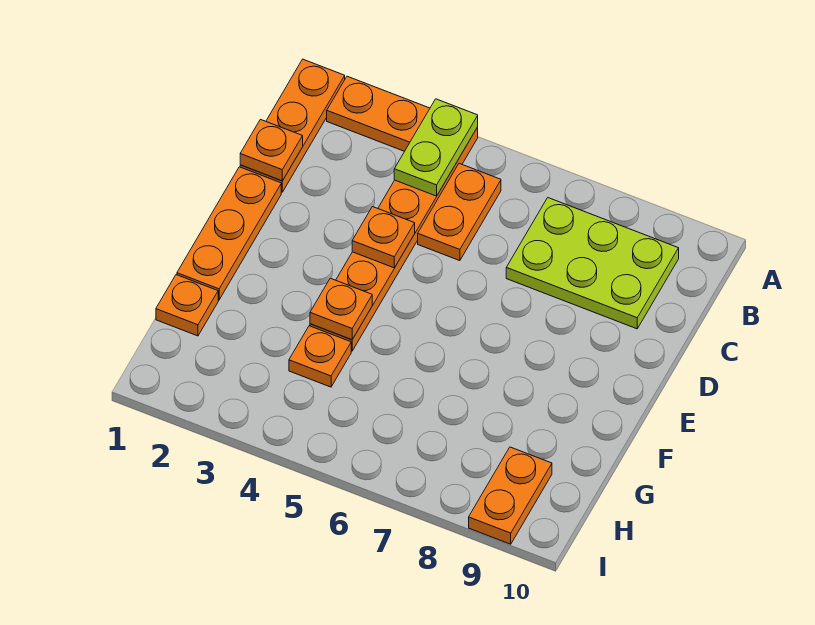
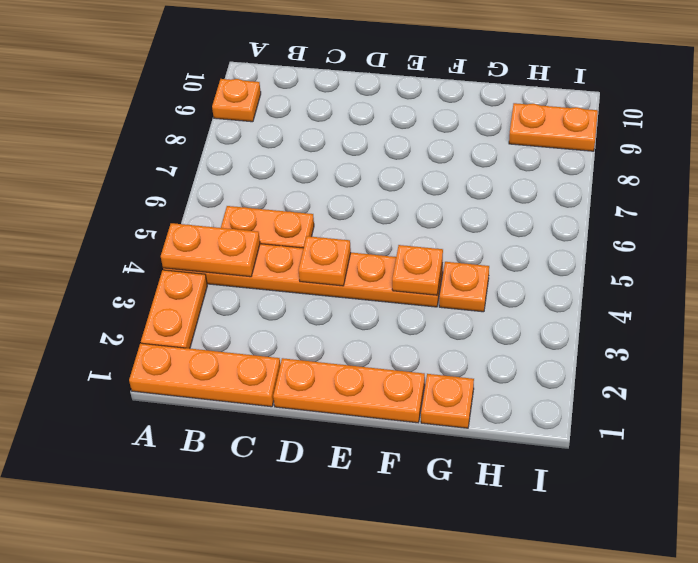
lime 1x2 plate [394,99,478,196] -> orange 1x2 plate [161,223,260,277]
lime 2x3 plate [506,198,679,329] -> none
orange 1x1 plate [240,120,303,181] -> orange 1x1 plate moved to [212,79,261,122]

